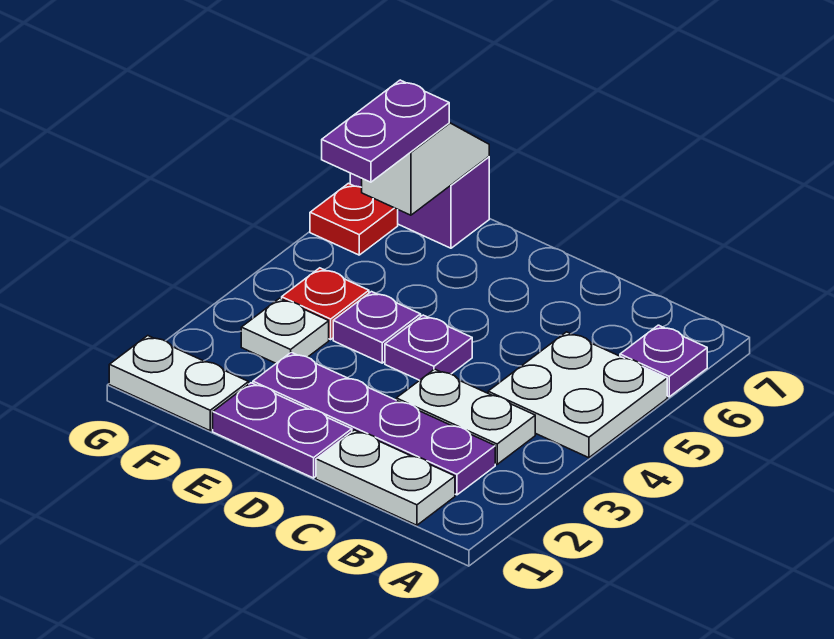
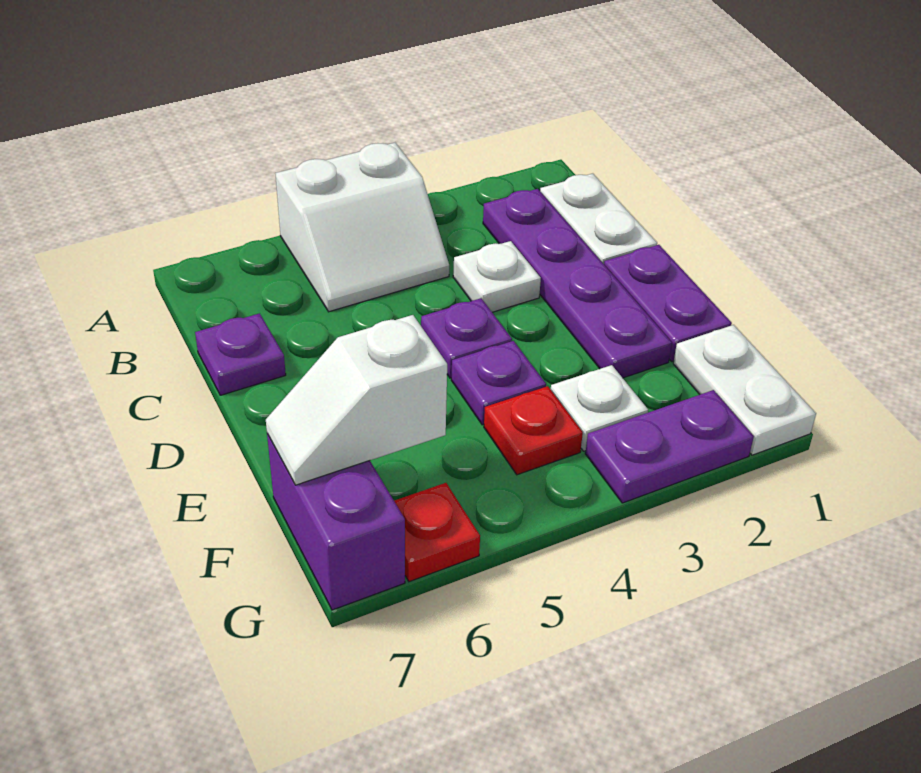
white 2x2 plate [488,332,667,458] -> white 2x2 slope [276,143,449,312]
purple 1x1 plate [620,325,707,397] -> purple 1x1 plate moved to [195,313,286,395]
white 1x2 plate [396,369,535,464] -> white 1x1 plate [453,241,541,312]
purple 1x2 plate [322,80,449,182] -> purple 1x2 plate moved to [585,390,754,503]

